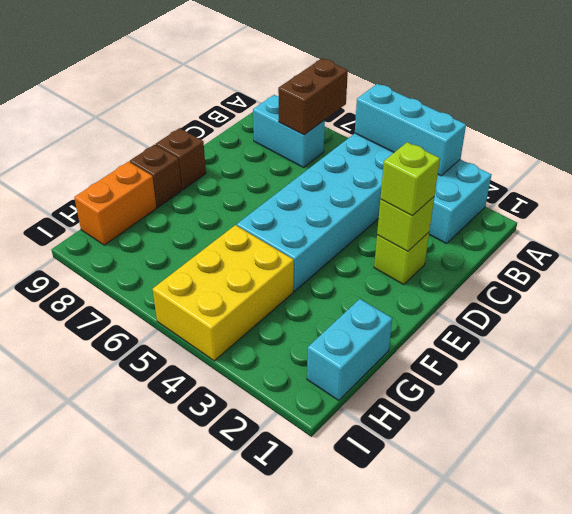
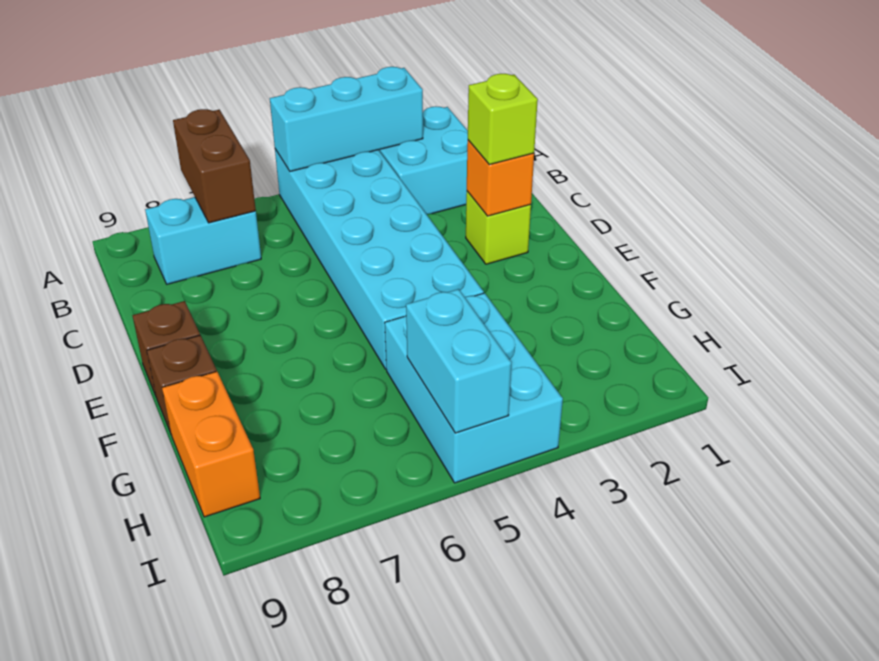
lime 1x1 brick [377,197,434,251] -> orange 1x1 brick [467,140,534,216]
cyan 1x2 brick [307,299,392,400] -> cyan 1x2 brick moved to [406,289,511,433]
yellow 2x3 brick [153,225,294,361] -> cyan 2x3 brick [385,293,563,483]

